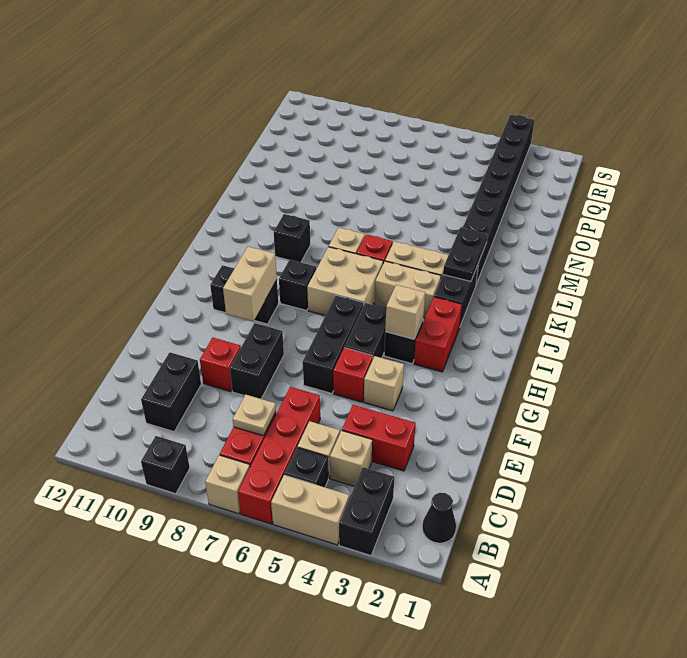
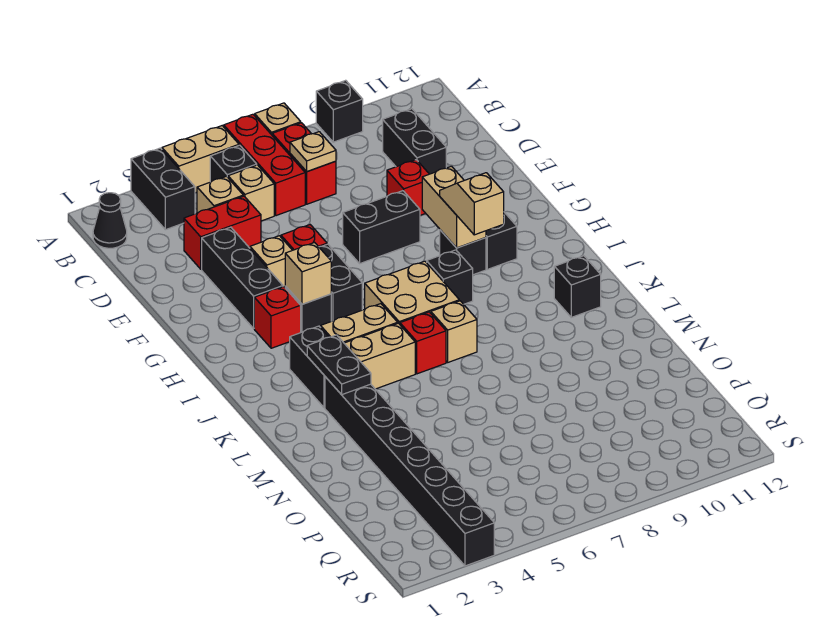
red 1x4 brick [238,387,320,524] -> red 1x3 brick [224,114,305,216]
black 1x2 brick [230,323,284,399] -> black 1x2 brick turned to [343,191,420,263]
black 1x3 brick [303,295,364,393] -> black 1x3 brick moved to [202,227,283,328]
red 1x2 brick [414,297,462,372] -> red 1x1 brick [254,287,301,348]
none -> tan 1x2 slope [440,173,504,235]
black 1x1 brick [274,214,310,262] -> black 1x1 brick moved to [554,256,601,317]

